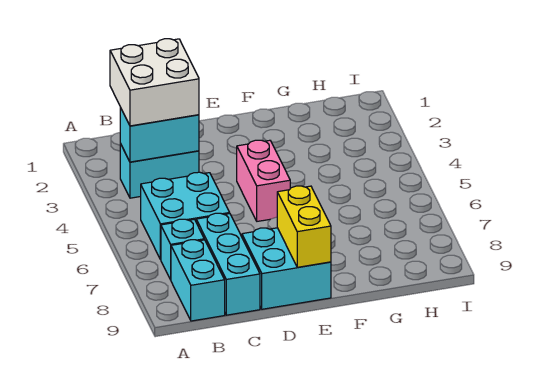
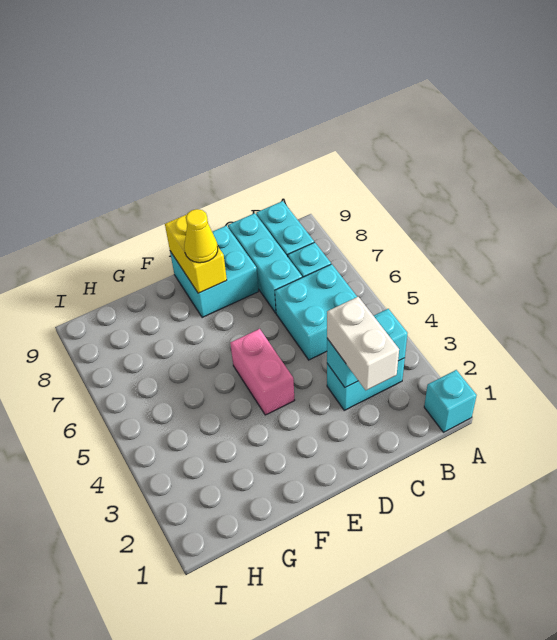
none -> cyan 1x1 brick [424,370,477,432]
white 2x2 brick [110,39,199,126] -> white 1x2 brick [327,297,399,390]
none -> yellow 1x1 cone [184,209,218,263]

